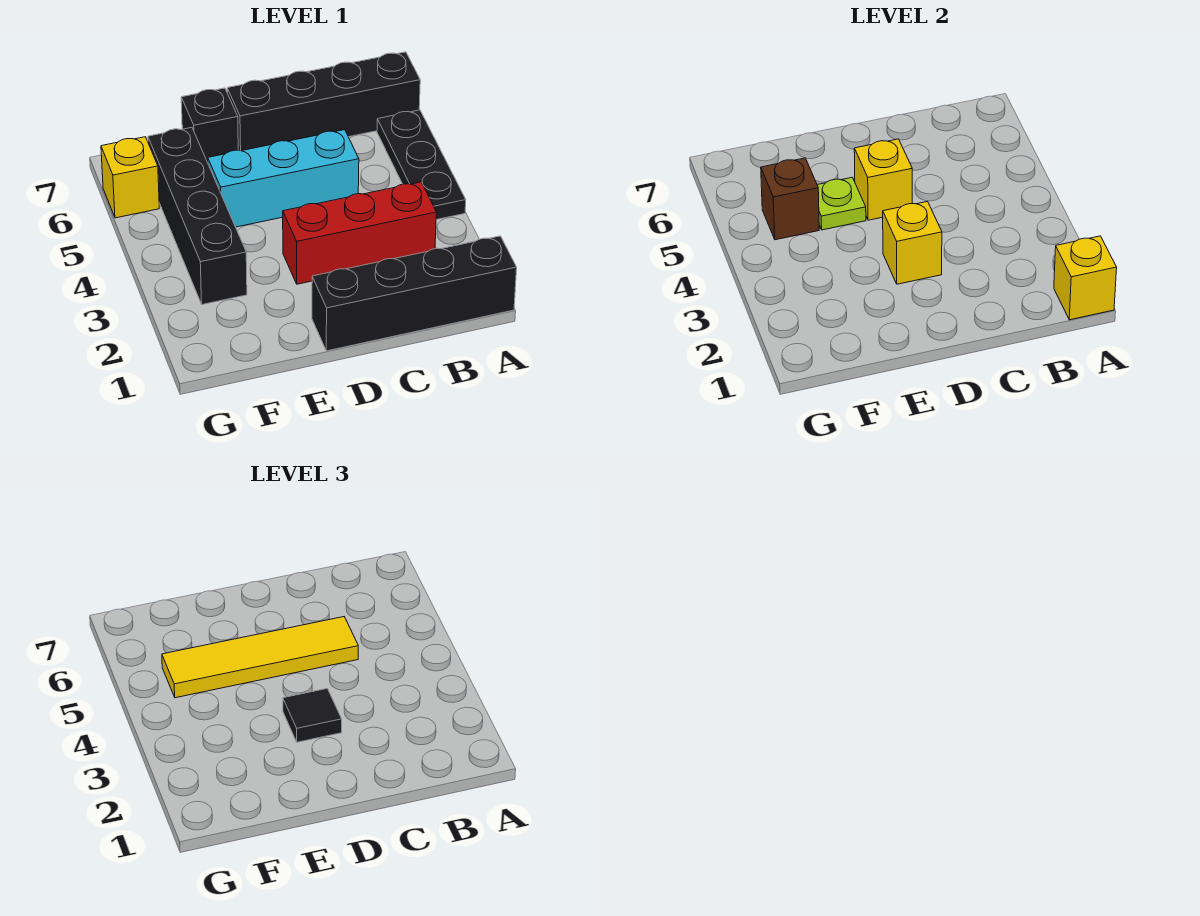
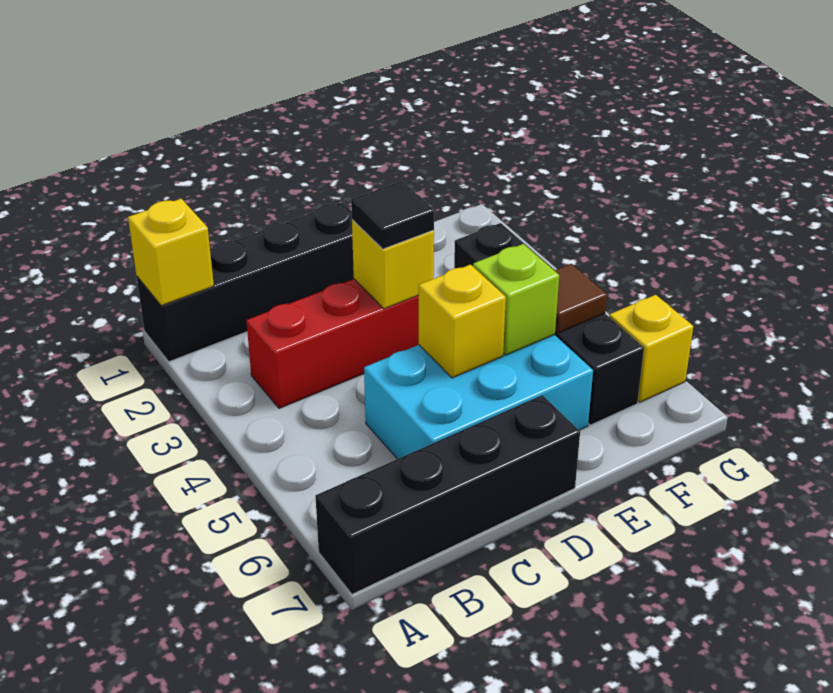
black 1x3 plate [377,110,466,220] -> none
cyan 1x3 brick [208,130,359,227] -> cyan 2x3 brick [364,335,593,459]
yellow 1x4 tile [162,617,358,698] -> none
lime 1x1 plate [817,178,866,230] -> lime 1x1 brick [473,244,559,355]
black 1x1 brick [181,88,238,163] -> none
brown 1x1 brick [761,158,819,240] -> brown 1x1 tile [554,264,607,333]

